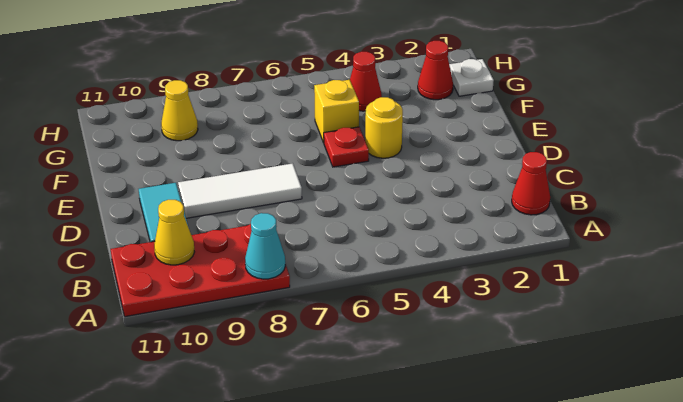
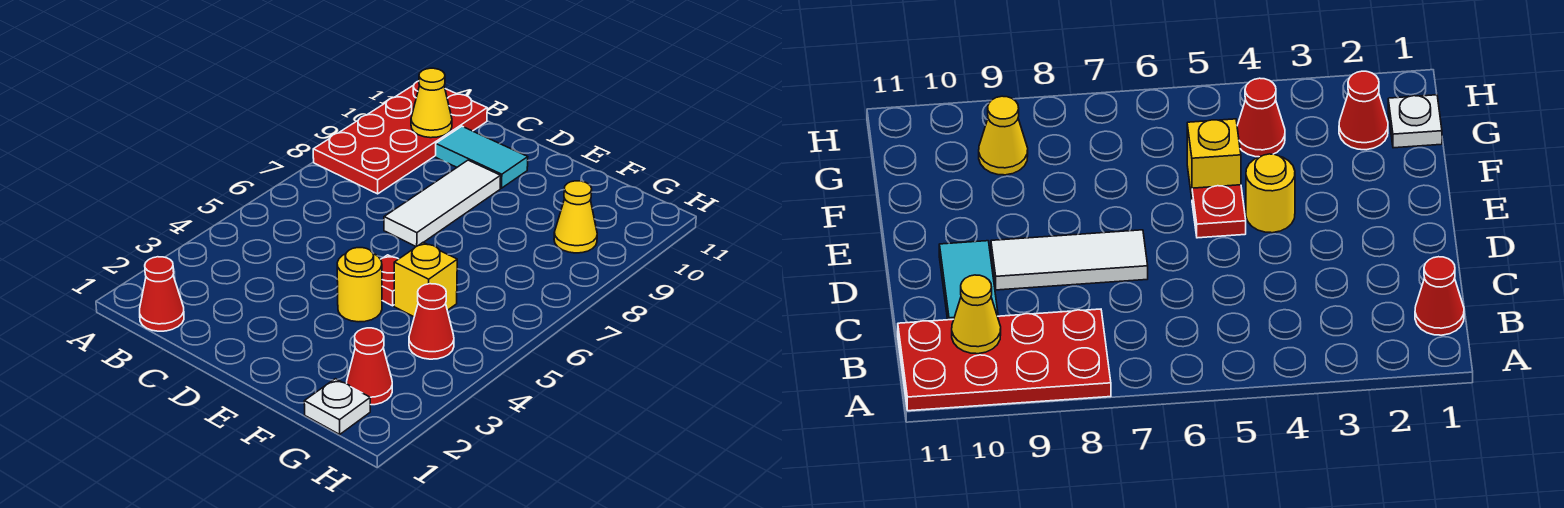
cyan 1x1 cone [245,213,285,279] -> none

